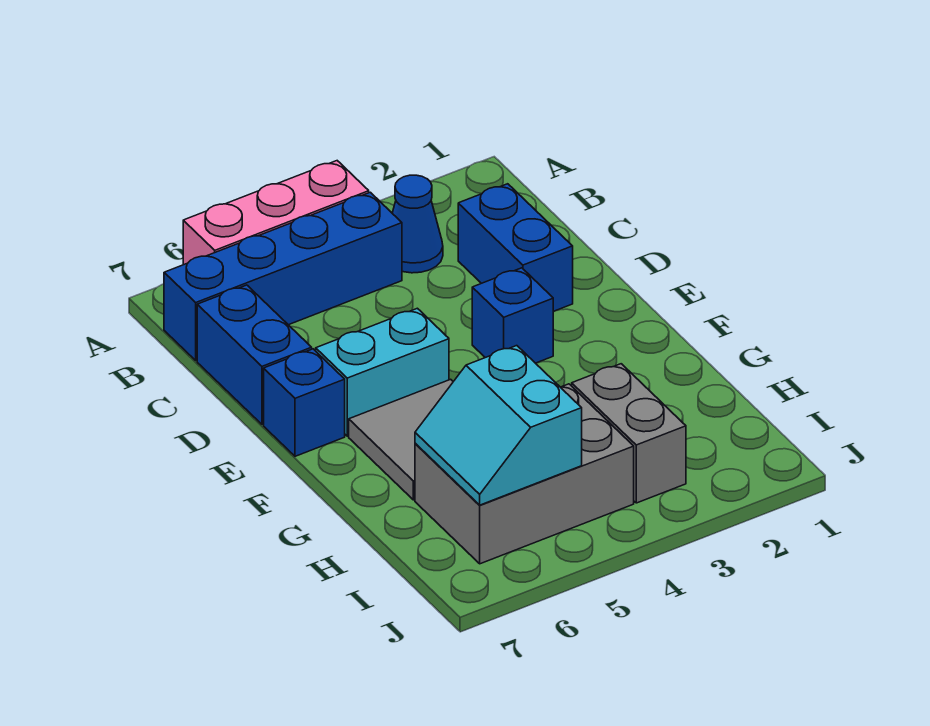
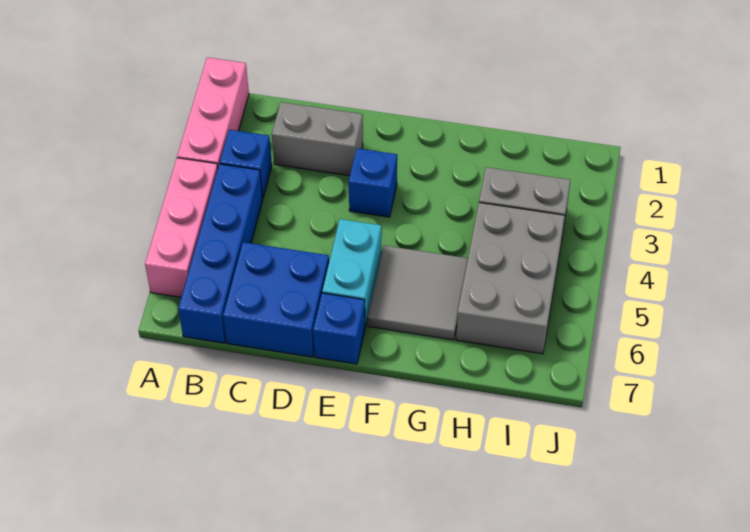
none -> pink 1x3 brick [177,57,249,166]
blue 1x1 cone [392,175,443,273] -> blue 1x1 brick [220,130,272,197]
blue 1x2 brick [458,184,573,311] -> grey 1x2 brick [272,102,363,176]
blue 1x2 brick [197,285,312,424] -> blue 2x2 brick [223,242,329,357]
cyan 2x2 slope [415,346,582,505] -> none

